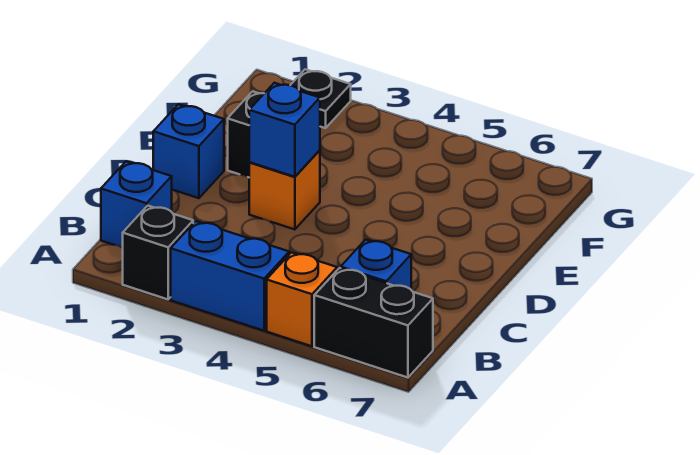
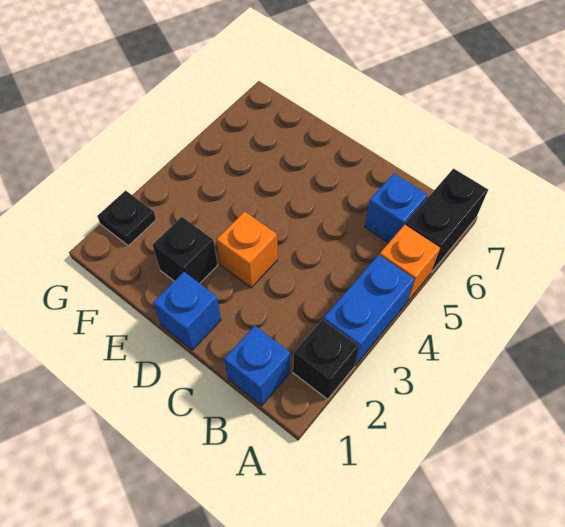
blue 1x1 brick [249,83,320,177] -> none

